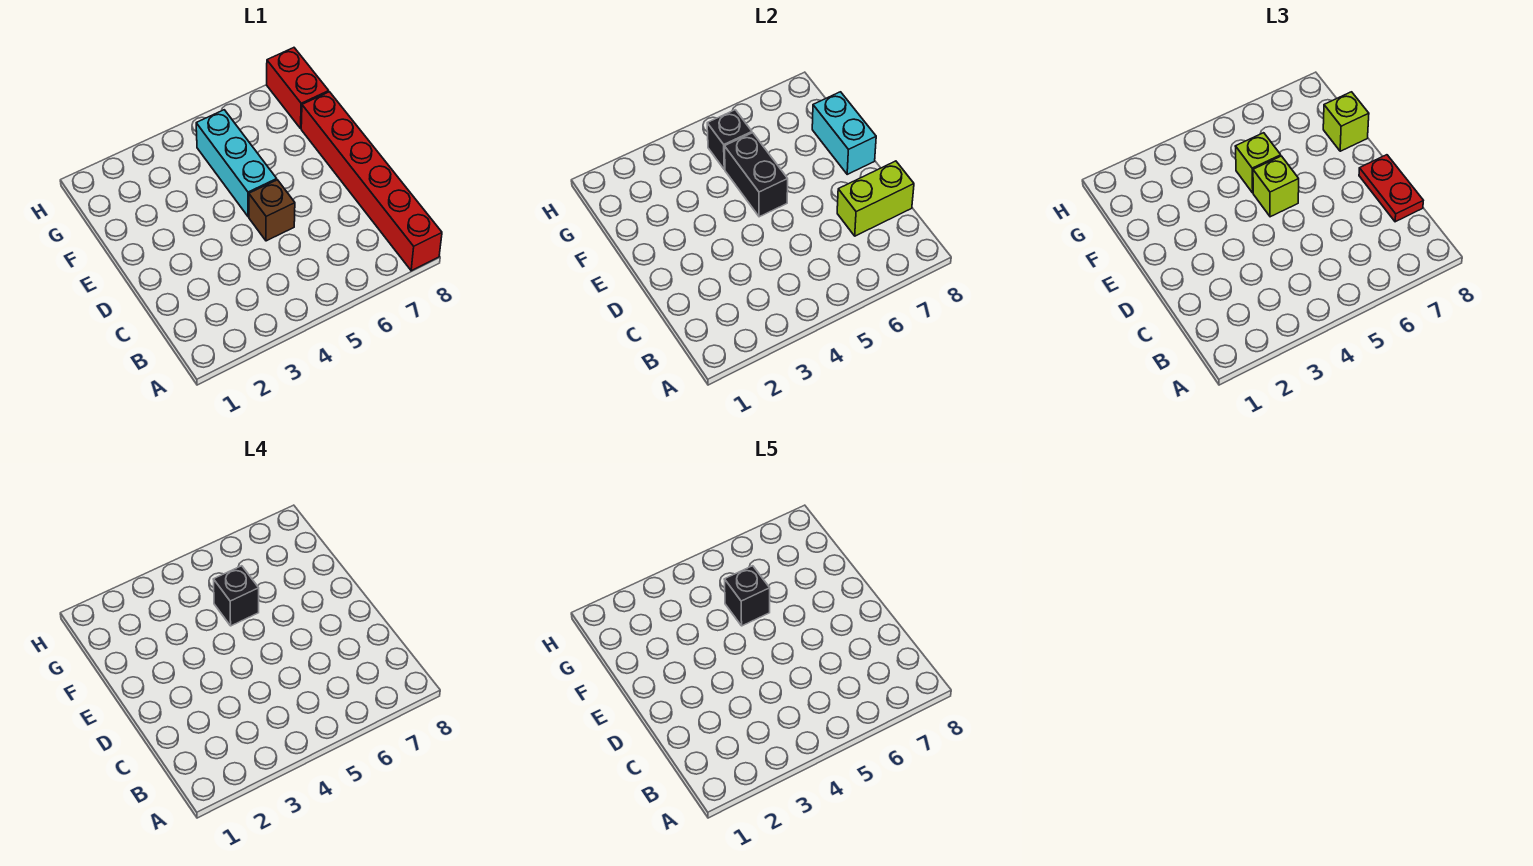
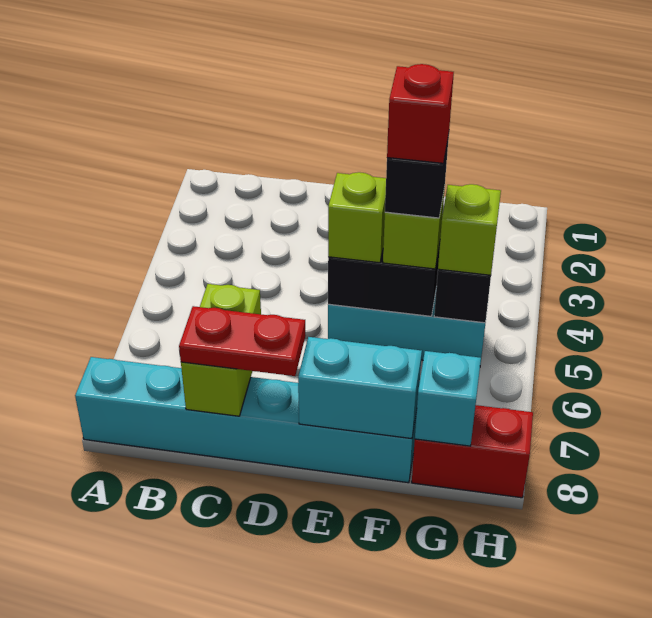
red 1x6 brick [301,92,442,271] -> cyan 1x6 brick [75,357,417,483]
brown 1x1 brick [249,180,295,241] -> none
black 1x1 brick [724,566,770,626] -> red 1x1 brick [387,64,454,163]
lime 1x1 brick [1323,92,1369,151] -> lime 1x1 brick moved to [438,184,501,275]
none -> cyan 1x1 brick [415,351,481,446]

